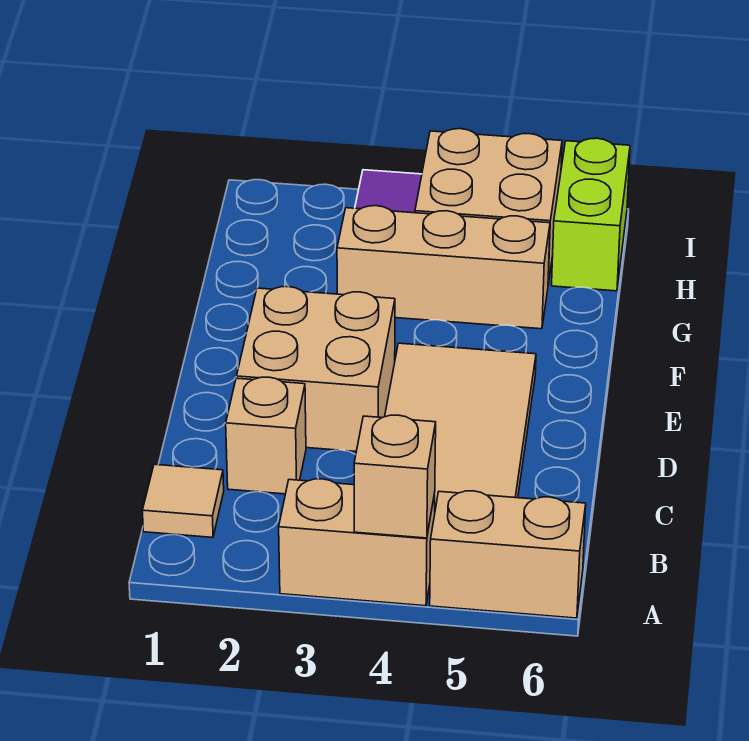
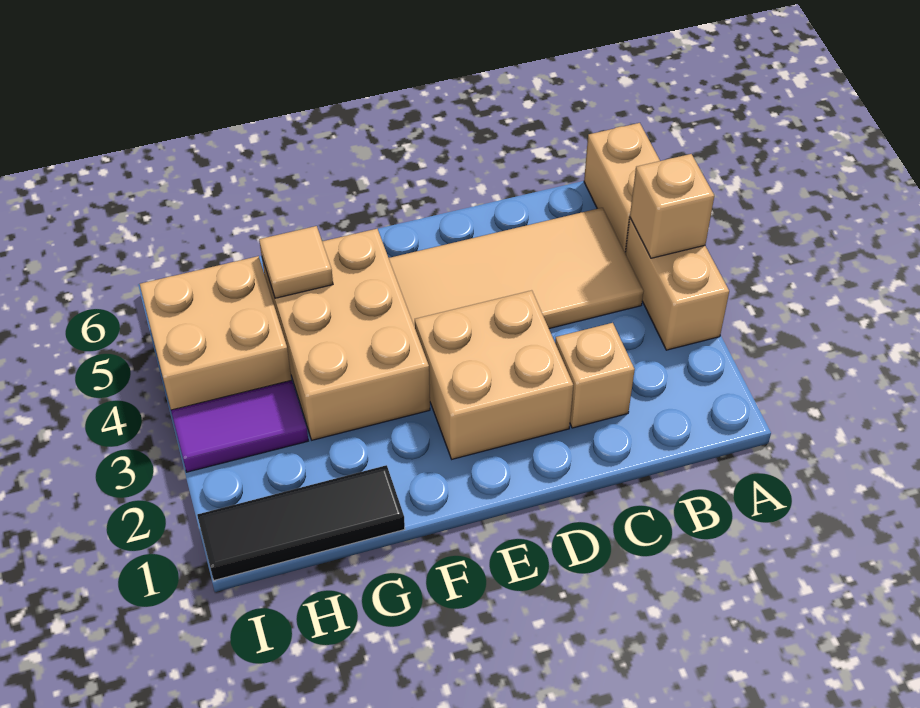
tan 1x1 tile [142,464,224,537] -> tan 1x1 tile moved to [259,226,333,298]
none -> black 1x3 tile [197,465,405,580]
tan 1x3 brick [337,206,550,329] -> tan 2x3 brick [262,229,430,440]
lime 1x2 brick [552,138,630,291] -> none

